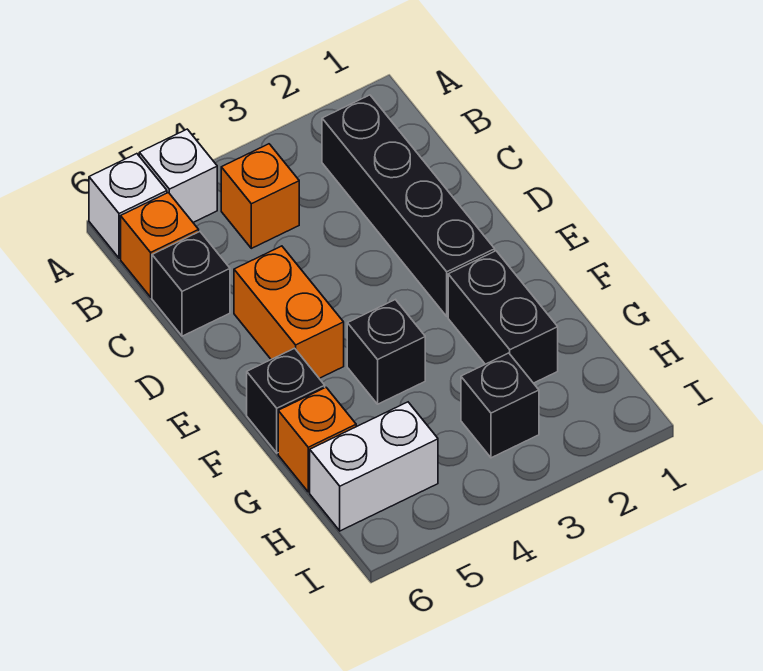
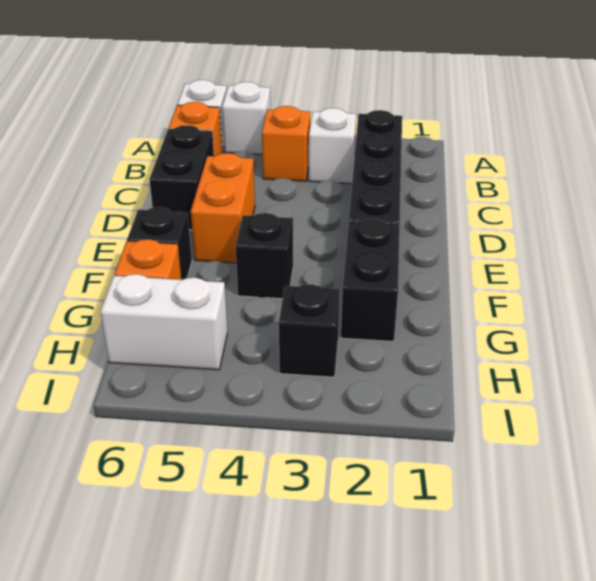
none -> white 1x1 brick [309,108,356,184]
black 1x1 brick [152,232,230,336] -> black 1x2 brick [149,125,214,230]

